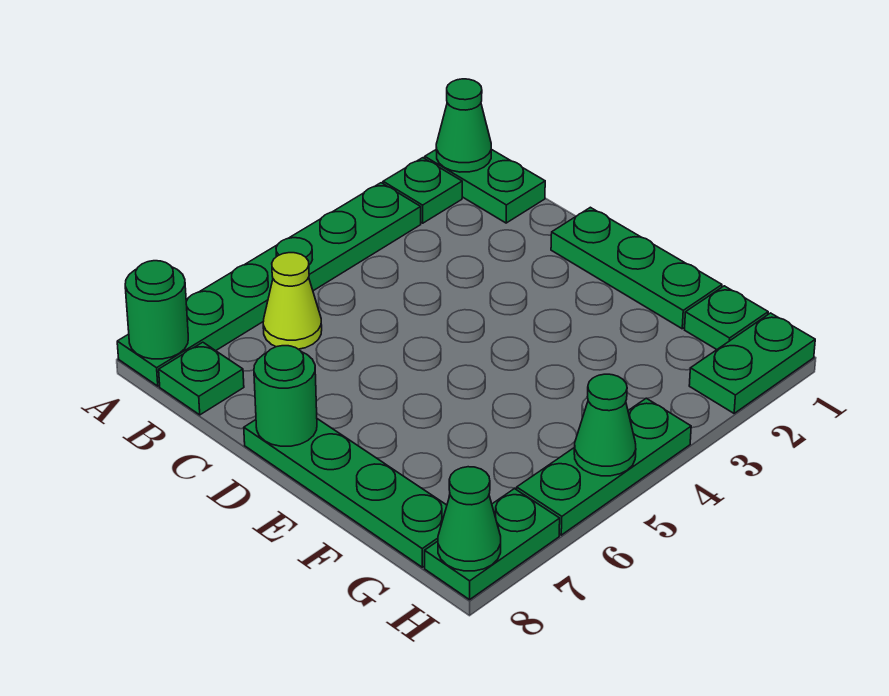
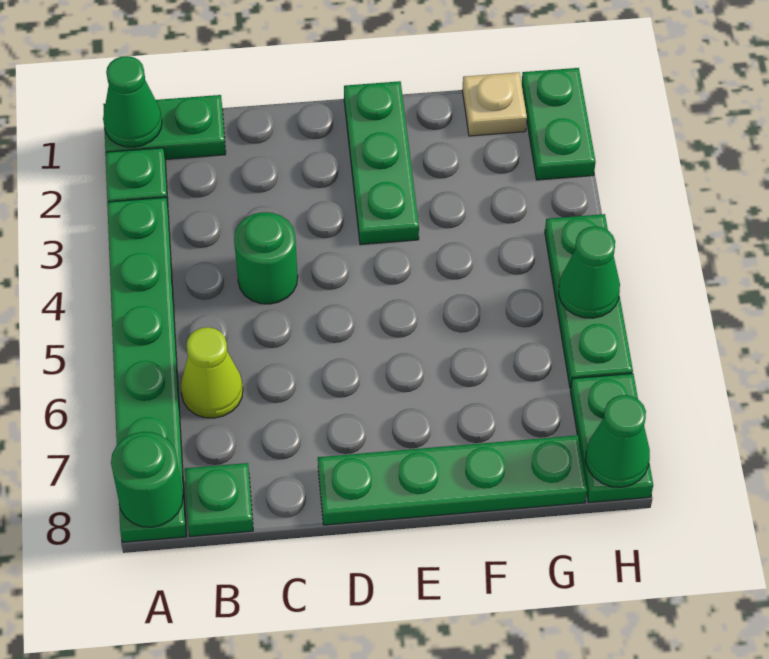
green 1x3 plate [551,207,722,329] -> green 1x3 plate turned to [344,81,419,245]
green 1x1 round brick [254,346,317,446] -> green 1x1 round brick moved to [234,212,298,304]
green 1x1 plate [685,286,768,349] -> tan 1x1 plate [462,72,527,136]

